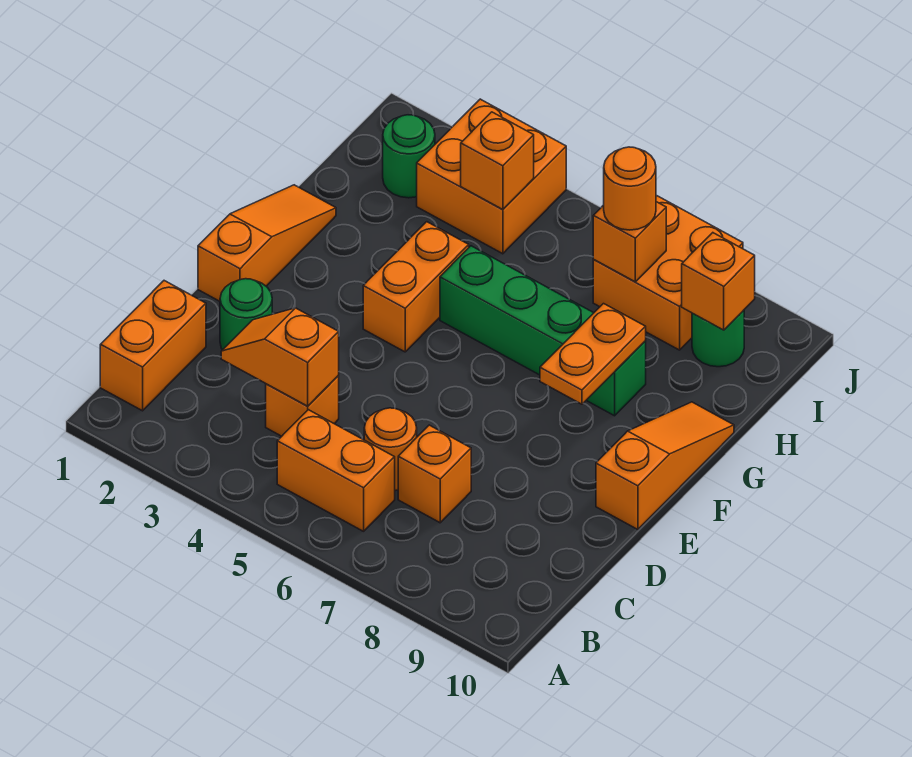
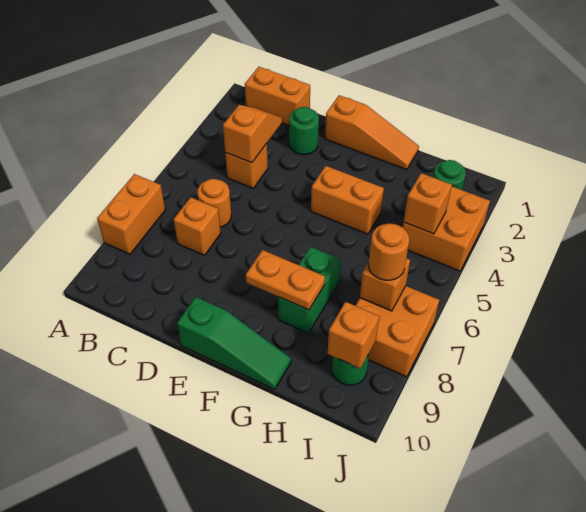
orange 1x2 brick [277,410,395,531] -> orange 1x2 brick moved to [97,174,165,254]
orange 1x3 slope [596,402,734,530] -> green 1x3 slope [177,297,291,389]
green 1x4 brick [440,246,646,416] -> green 1x2 brick [278,247,340,333]

